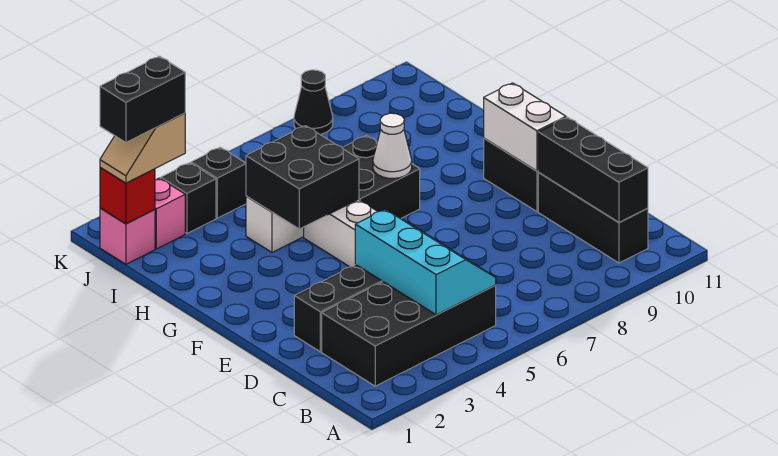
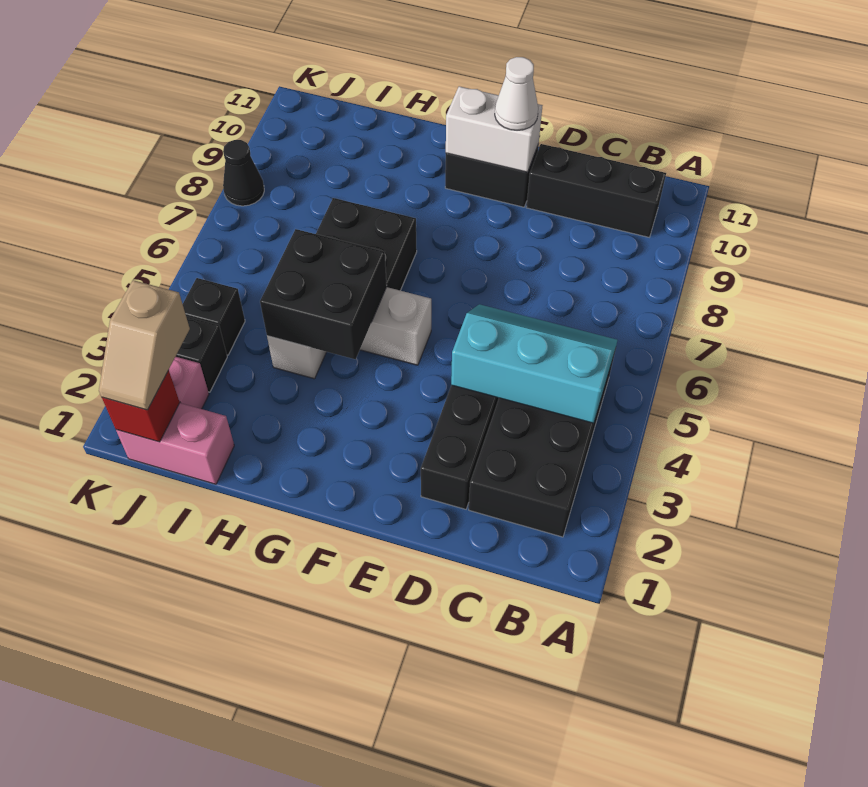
black 1x3 brick [538,117,648,223] -> none
white 1x1 cone [373,113,412,178] -> white 1x1 cone moved to [495,57,538,130]
pink 1x1 brick [100,208,155,264] -> pink 1x2 brick [116,403,234,484]
black 1x2 brick [100,56,185,142] -> none

